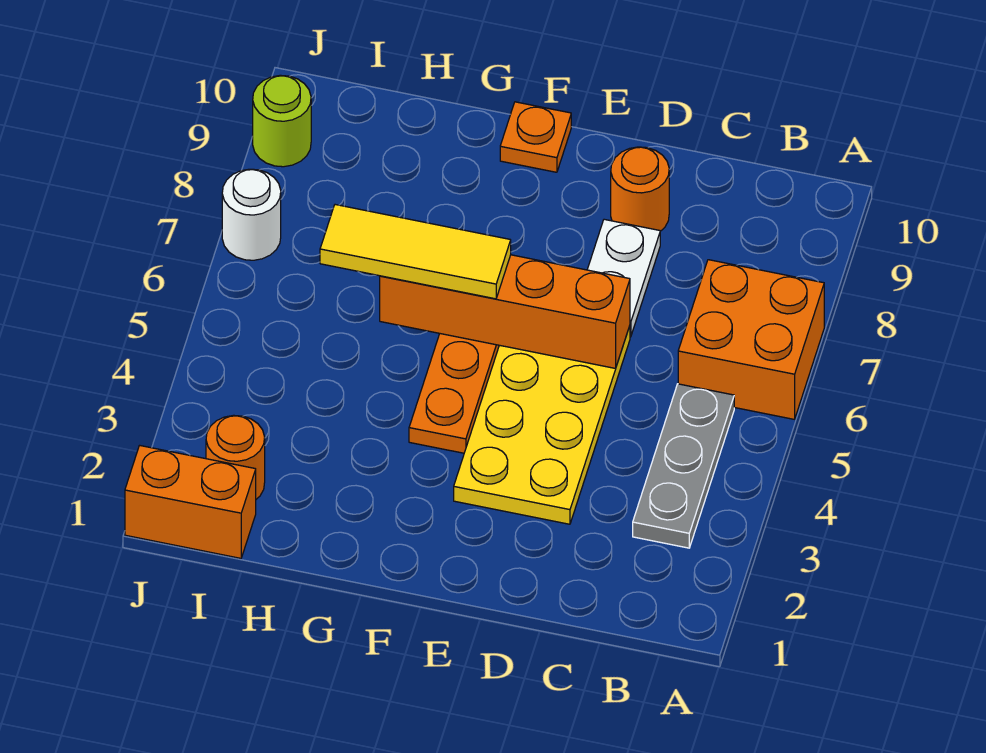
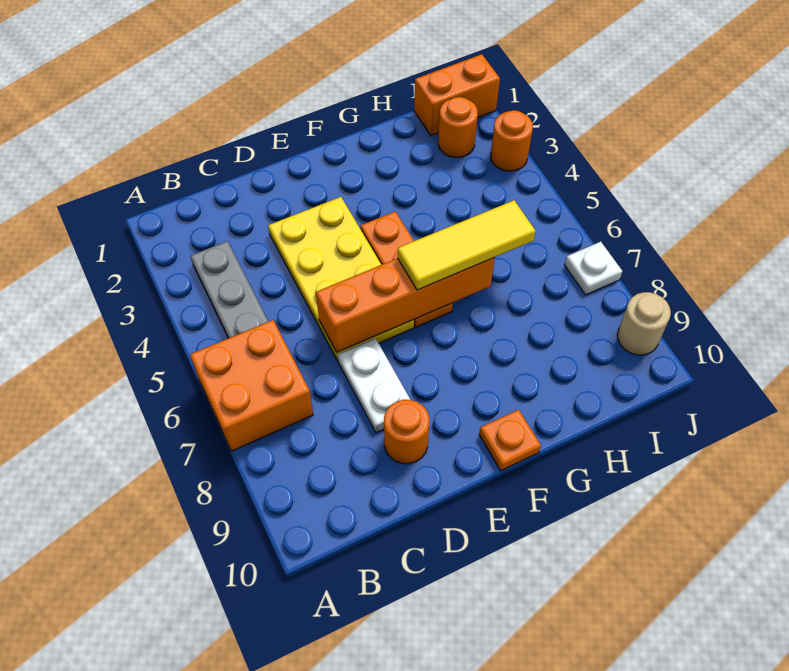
none -> orange 1x1 round brick [491,110,533,171]
white 1x1 round brick [222,169,281,260] -> white 1x1 plate [565,242,622,295]
lime 1x1 round brick [253,75,311,167] -> tan 1x1 round brick [617,292,671,355]

